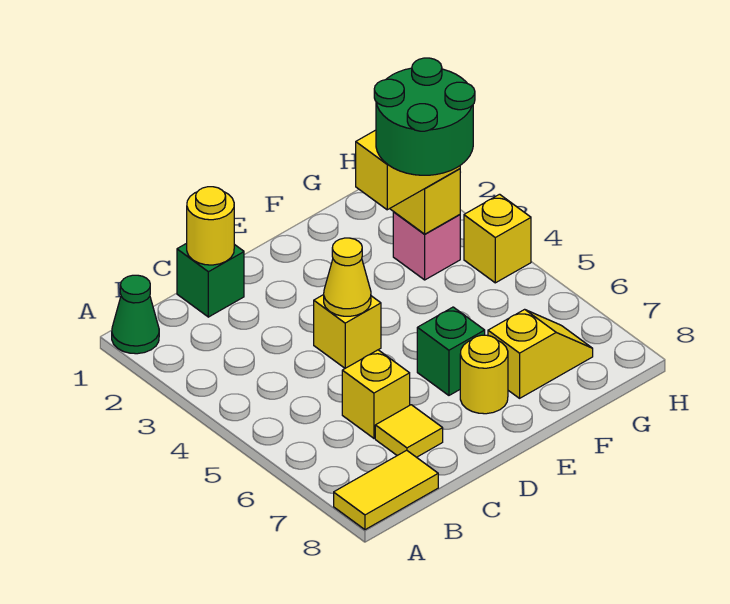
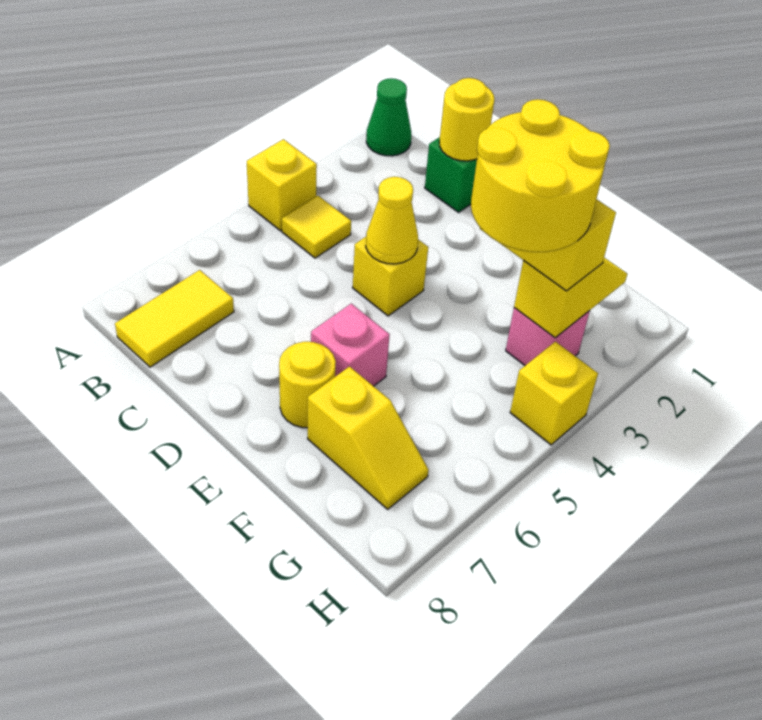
yellow 1x2 tile [334,450,438,530] -> yellow 1x2 tile turned to [115,270,234,367]
yellow 1x1 brick [342,350,410,438] -> yellow 1x1 brick moved to [247,139,317,231]
yellow 1x1 tile [375,405,443,457] -> yellow 1x1 tile moved to [282,196,351,258]
green 1x1 brick [417,307,485,395] -> pink 1x1 brick [311,304,390,386]
green 2x2 round brick [374,58,475,175] -> yellow 2x2 round brick [471,99,610,252]

